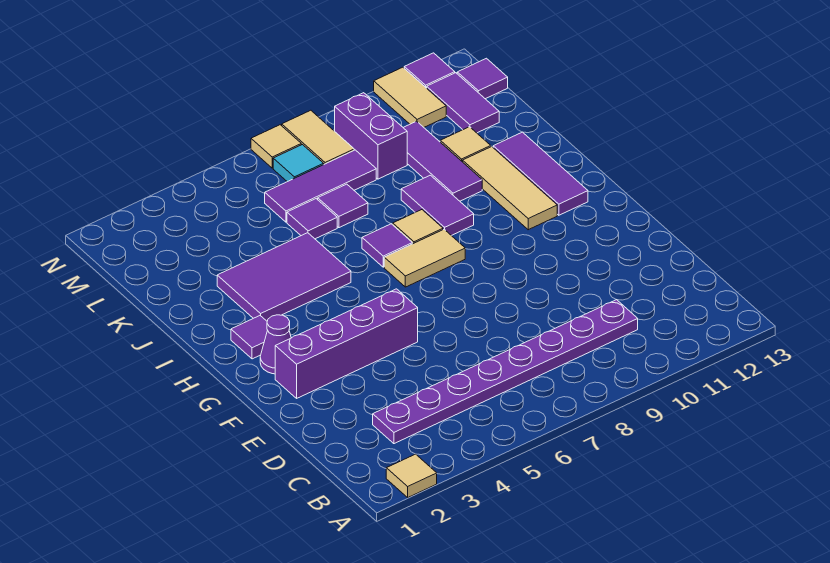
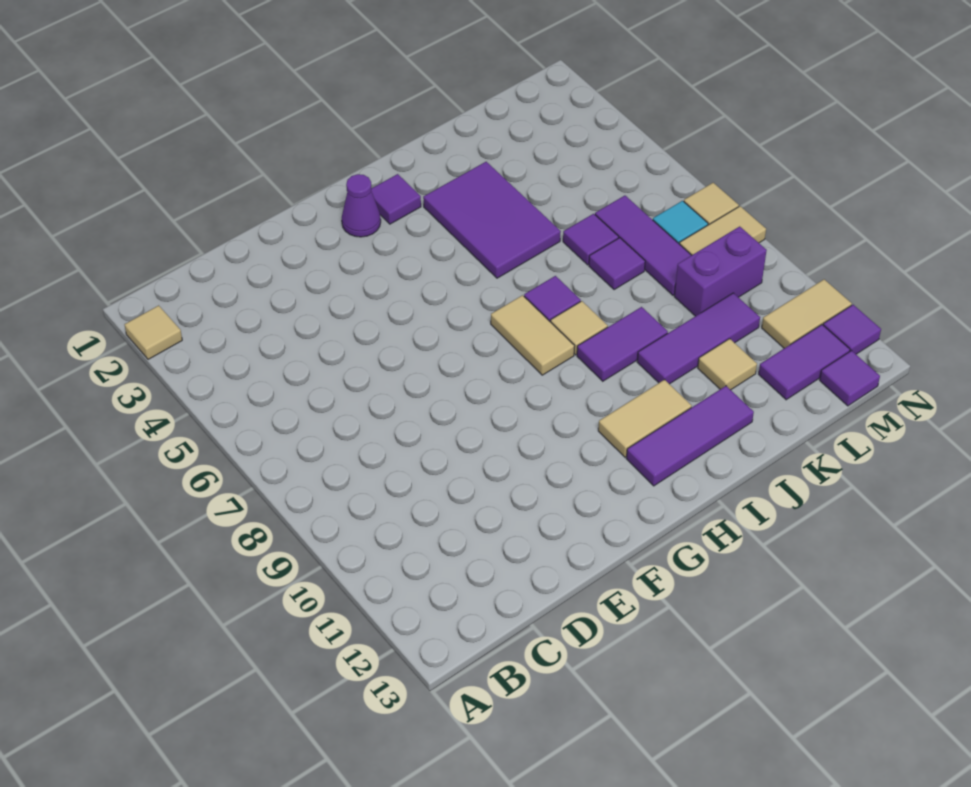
purple 1x8 plate [373,300,638,444] -> none
purple 1x4 brick [275,289,418,398] -> none
tan 1x3 tile [463,147,557,230] -> tan 1x2 tile [598,379,692,457]

